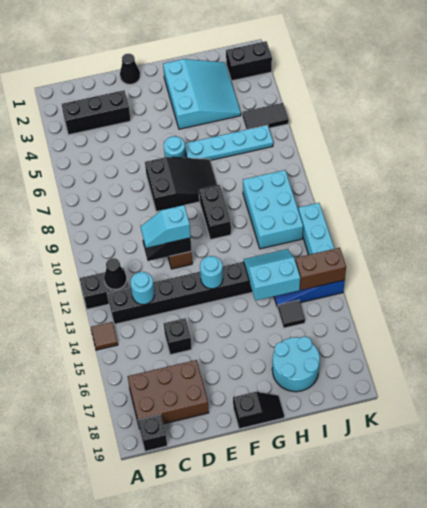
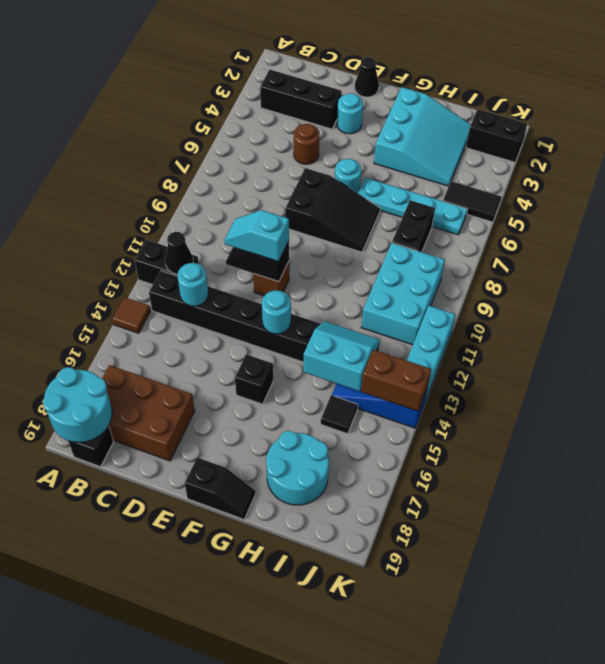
none -> cyan 2x2 round brick [43,367,112,442]
none -> brown 1x1 round brick [294,124,319,164]
black 1x1 brick [164,318,192,355] -> black 1x1 brick moved to [235,354,273,404]
none -> cyan 1x1 round brick [337,93,363,134]
black 1x2 brick [199,185,231,240] -> black 1x2 brick moved to [392,200,435,252]

